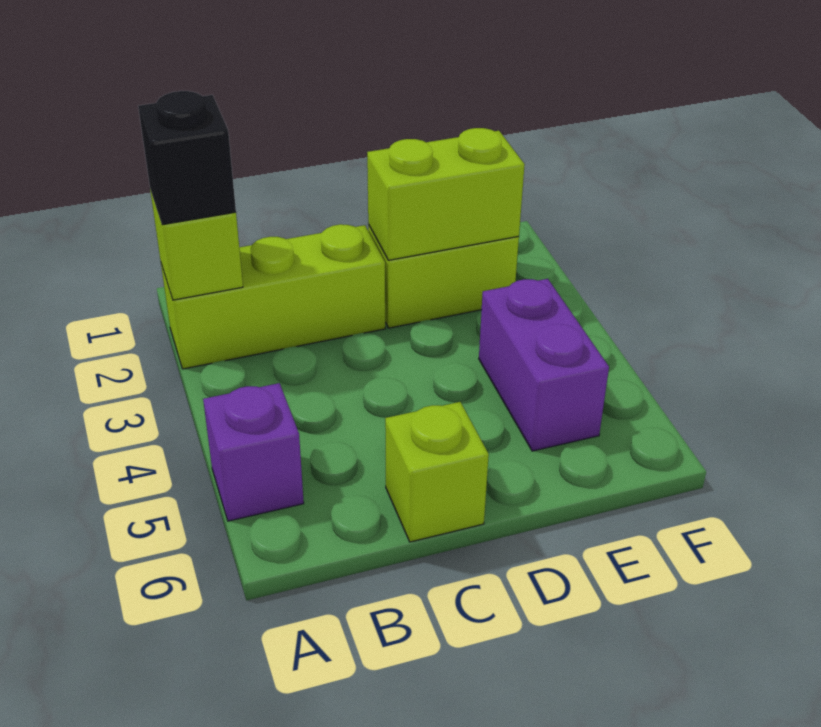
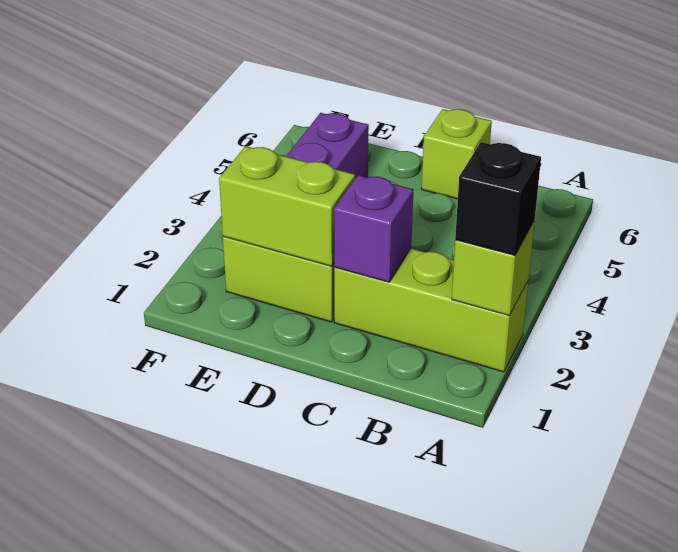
purple 1x1 brick [203,383,304,521] -> purple 1x1 brick moved to [334,175,413,282]

